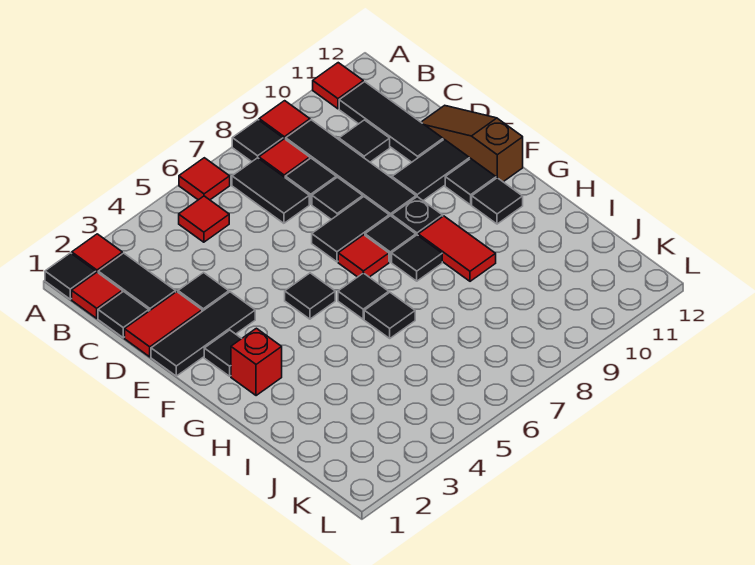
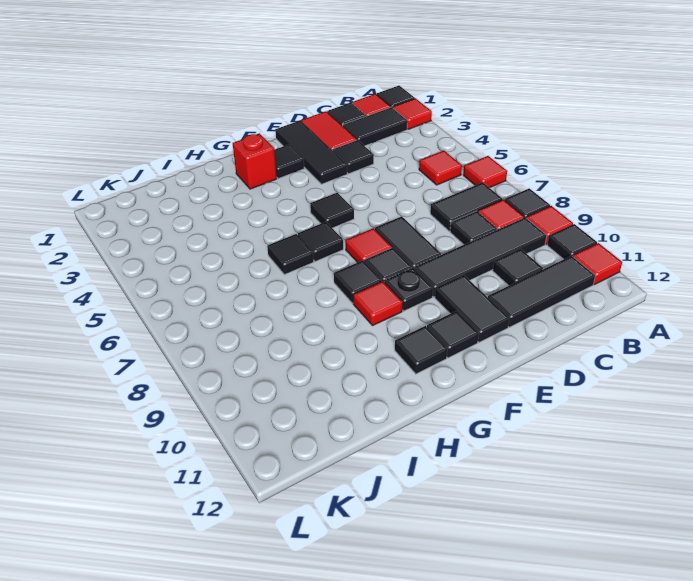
black 1x1 tile [312,177,363,219] -> black 1x1 tile moved to [547,224,597,259]
brown 1x3 slope [421,105,523,182] -> none
red 1x2 tile [418,216,496,281] -> red 1x1 tile [353,281,403,326]

